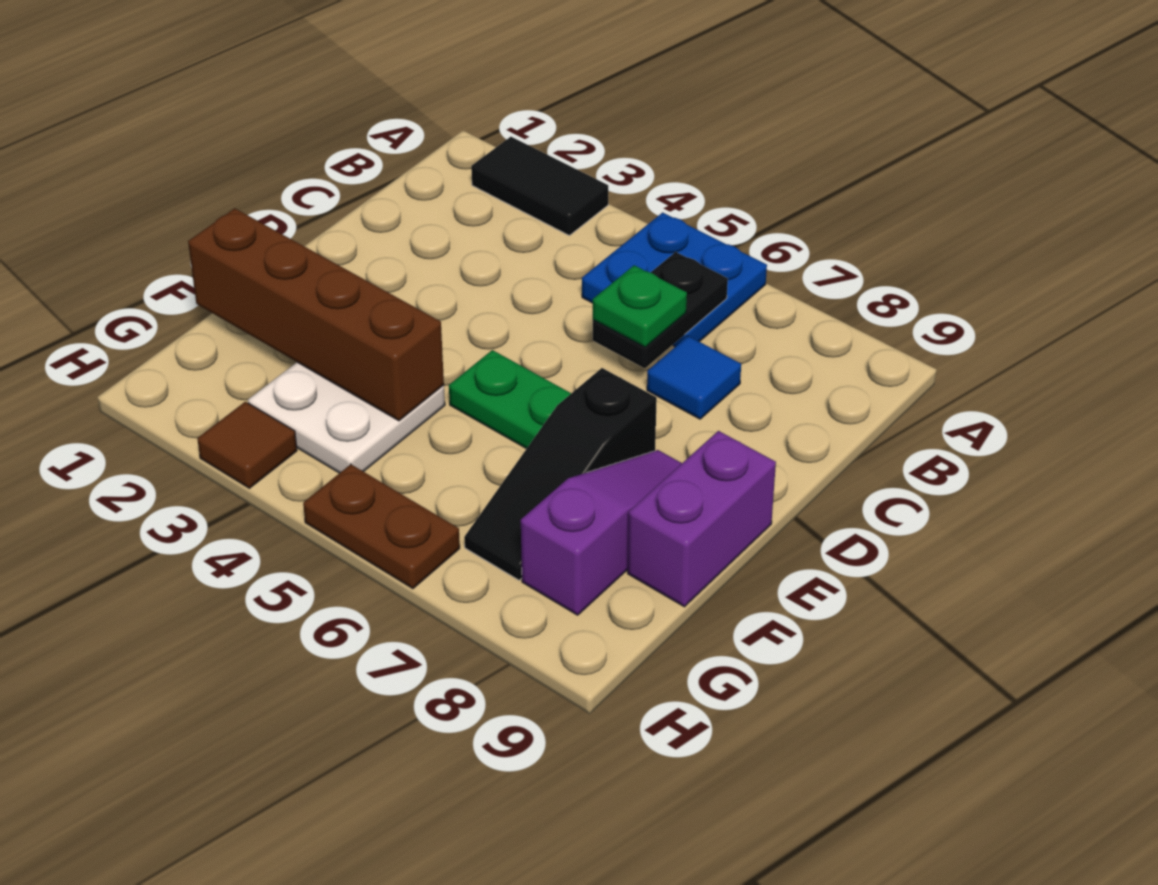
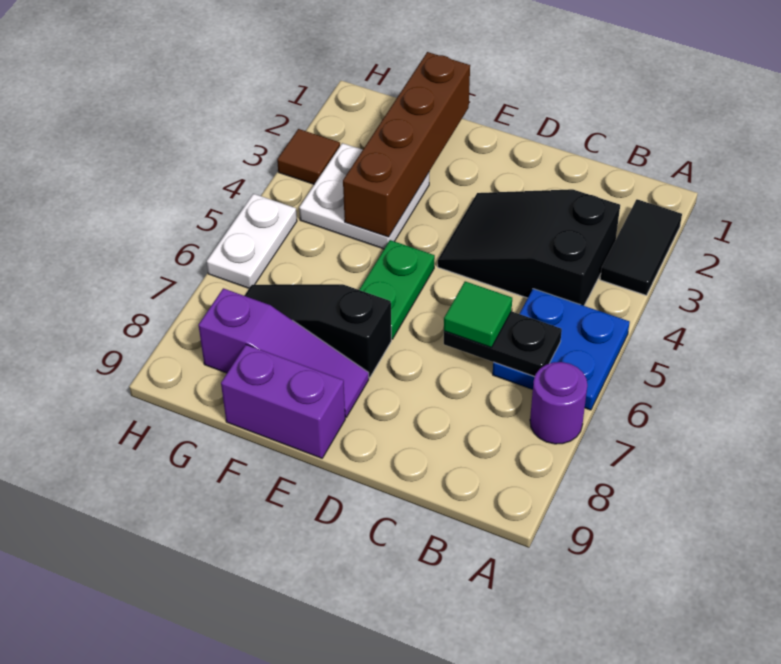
none -> purple 1x1 round brick [530,362,587,444]
none -> black 2x3 slope [438,189,620,306]
green 1x1 plate [593,265,687,347] -> green 1x1 tile [444,281,512,347]
blue 1x1 tile [647,336,741,419] -> none
brown 1x2 plate [303,464,460,589] -> white 1x2 plate [207,194,297,288]

